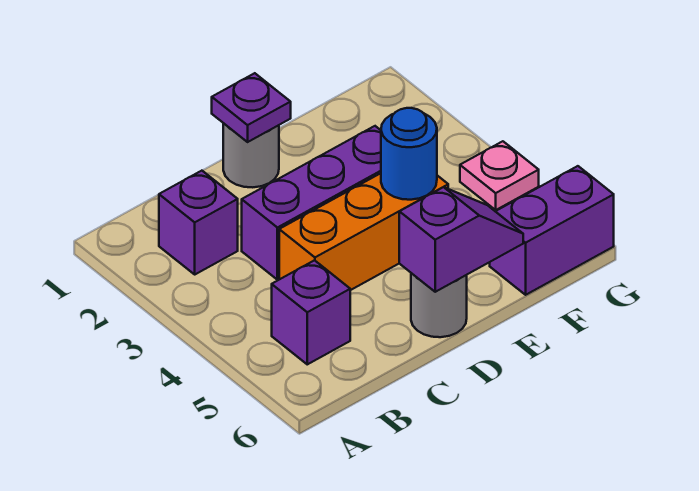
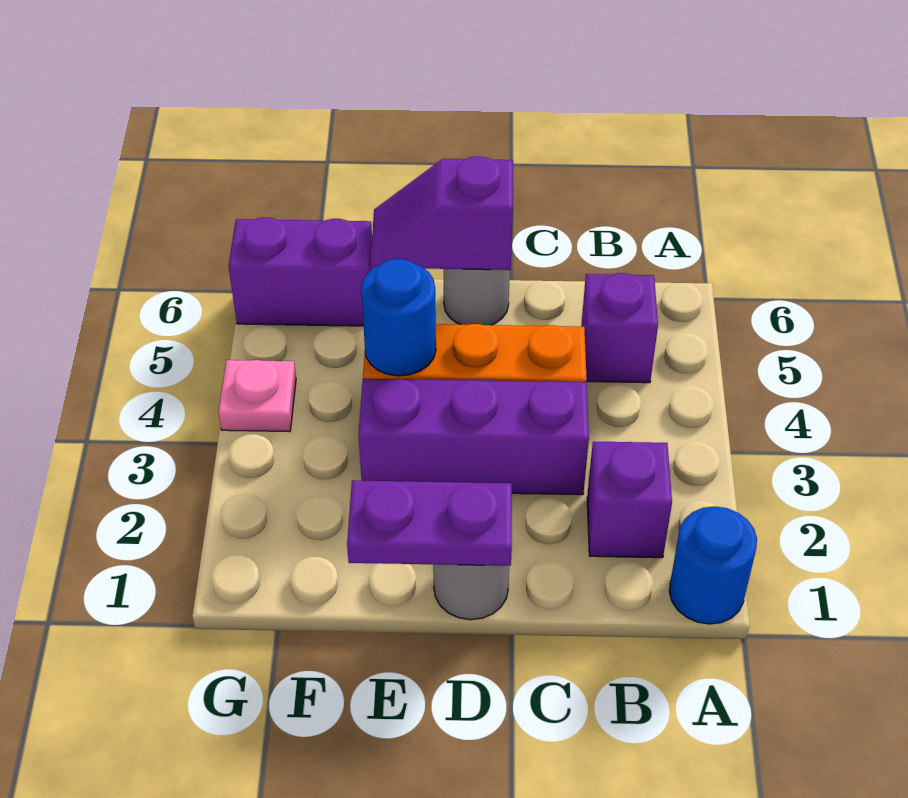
none -> blue 1x1 round brick [669,506,757,624]
purple 1x1 plate [212,73,291,142] -> purple 1x2 plate [347,480,512,566]

